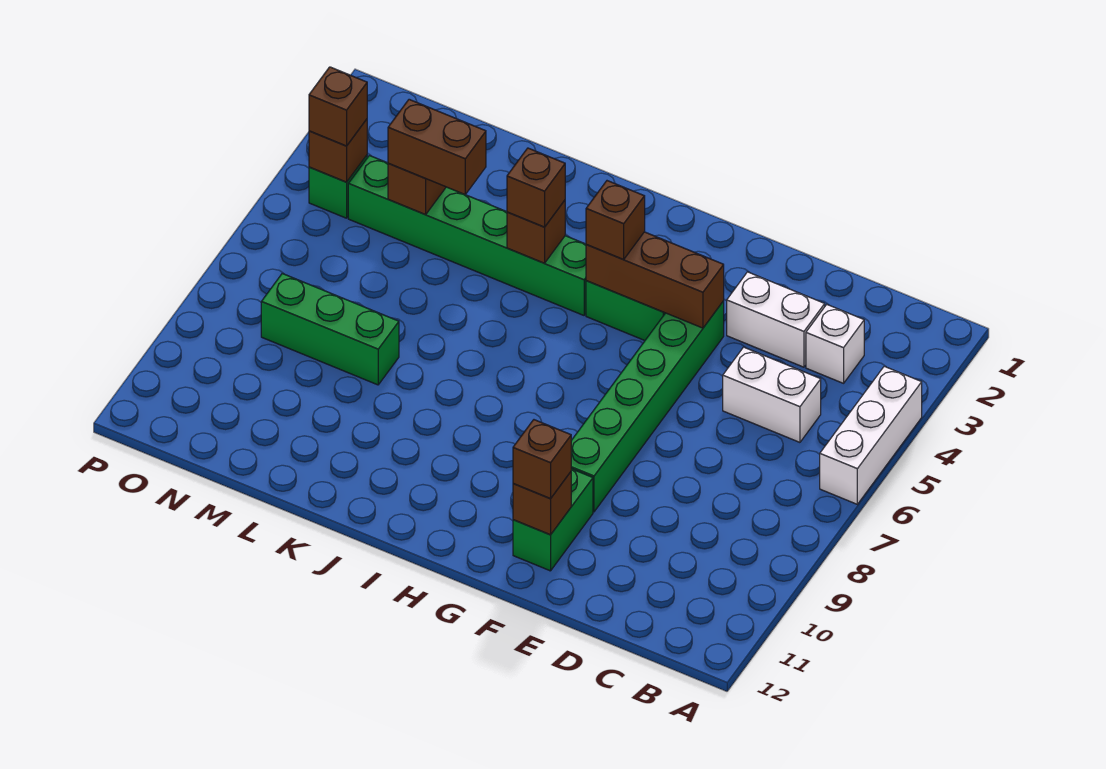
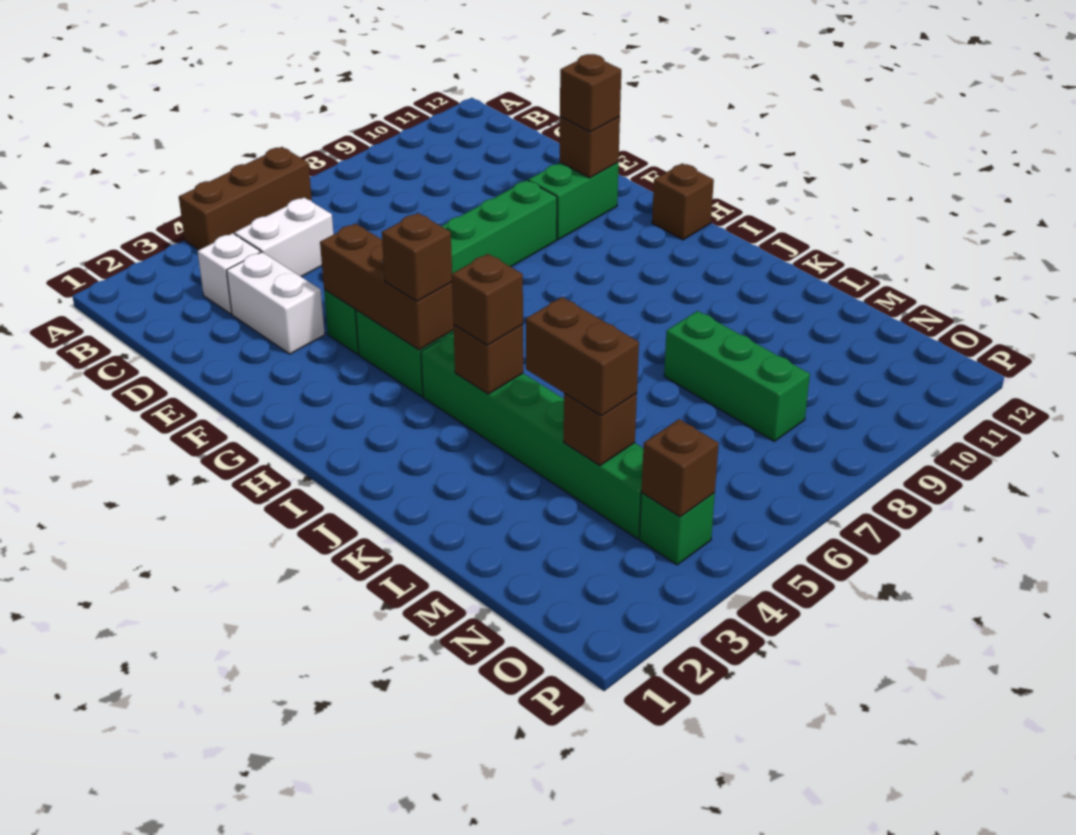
white 1x3 brick [820,366,922,504] -> brown 1x3 brick [179,147,312,250]
white 1x2 brick [723,347,821,442] -> white 1x2 brick turned to [235,198,334,277]
brown 1x1 brick [309,67,367,146] -> brown 1x1 brick moved to [652,163,714,240]

